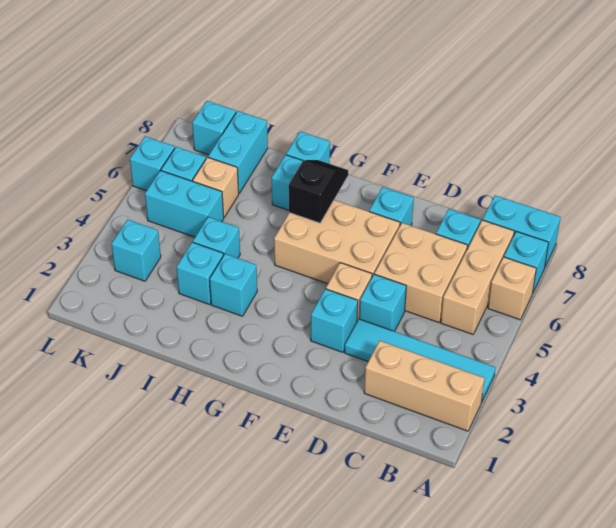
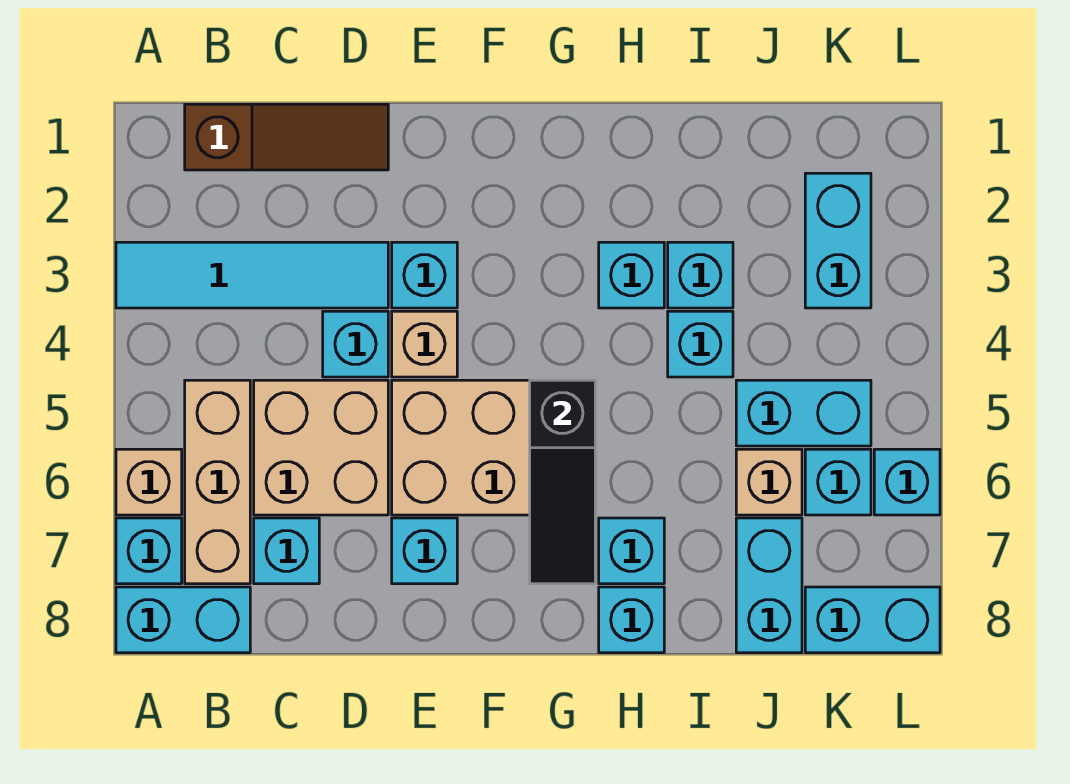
tan 1x3 brick [364,341,484,431] -> none
none -> brown 1x3 slope [185,104,388,170]
black 1x2 slope [289,160,348,223] -> black 1x3 slope [530,380,595,584]
cyan 1x1 brick [112,220,161,281] -> cyan 1x2 brick [805,173,871,308]
cyan 1x1 brick [192,101,236,155] -> cyan 1x2 brick [805,587,940,653]

